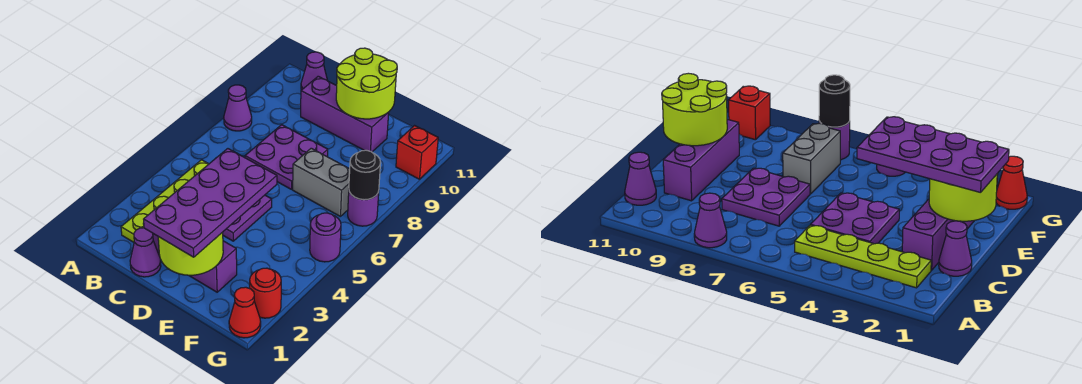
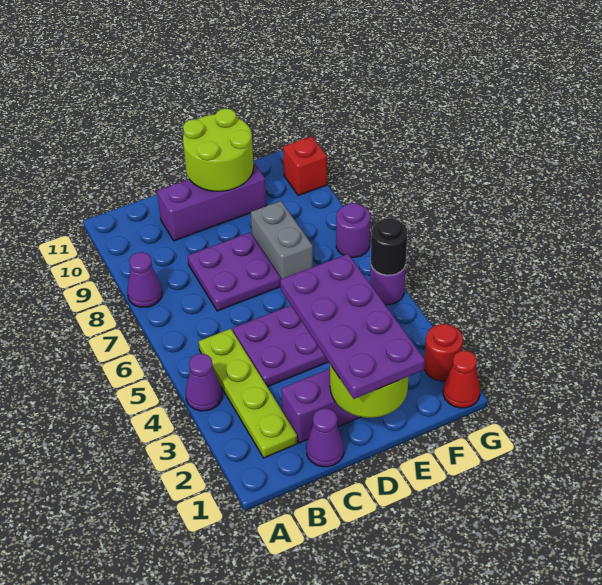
purple 1x1 cone [301,52,328,90] -> purple 1x1 cone moved to [186,354,222,411]
grey 1x2 brick [293,148,350,217] -> grey 1x2 brick turned to [251,201,313,279]
black 1x1 round brick [349,150,381,200] -> black 1x1 round brick moved to [371,218,407,275]

